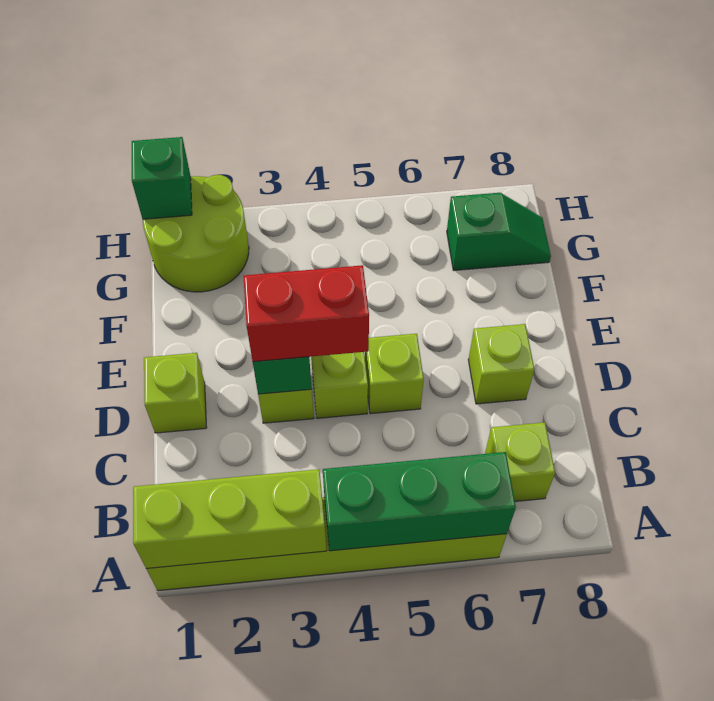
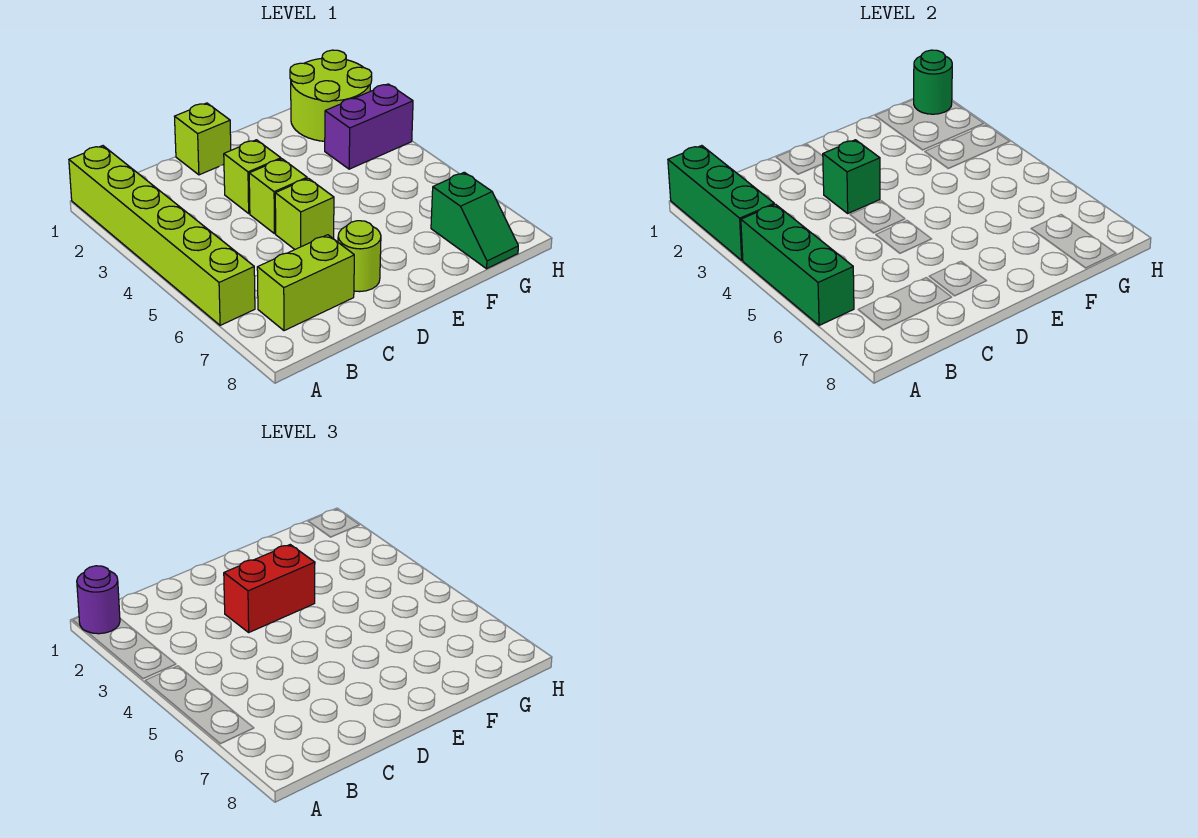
lime 1x3 brick [133,469,326,569] -> green 1x3 brick [668,146,774,260]
none -> purple 1x1 round brick [77,566,120,634]
lime 1x1 brick [485,422,555,501] -> lime 1x2 brick [257,235,354,331]
red 1x2 brick [243,265,369,362] -> red 1x2 brick turned to [224,545,315,632]
lime 1x1 brick [468,324,535,404] -> lime 1x1 round brick [338,221,381,292]
none -> purple 1x2 brick [325,84,413,169]
green 1x1 brick [132,137,192,219] -> green 1x1 round brick [914,50,952,114]

